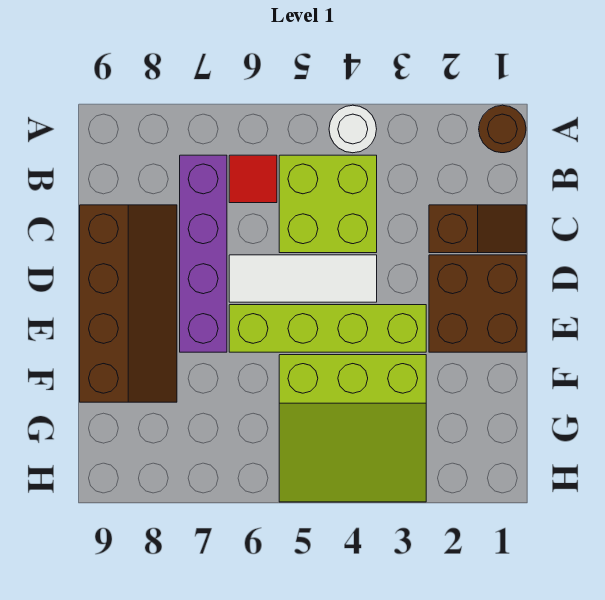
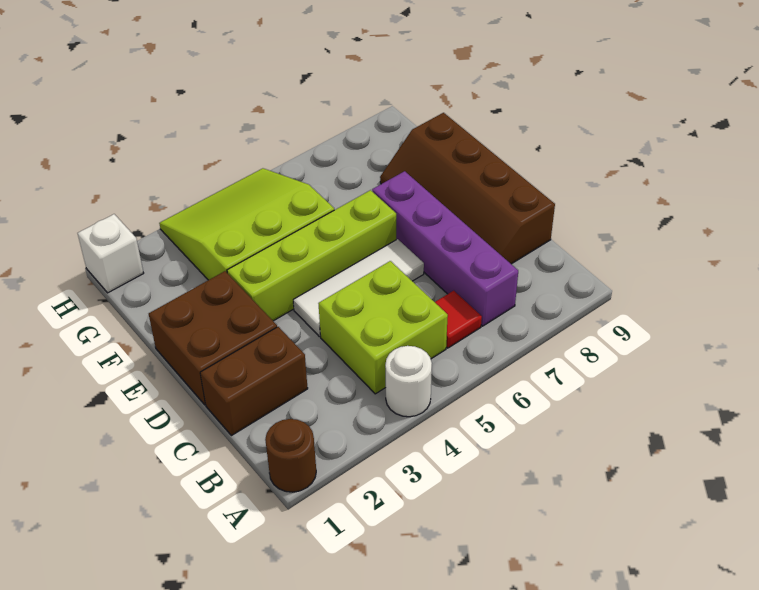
brown 1x2 slope [429,205,526,253] -> brown 1x2 brick [200,327,308,436]
none -> white 1x1 brick [78,214,144,293]

